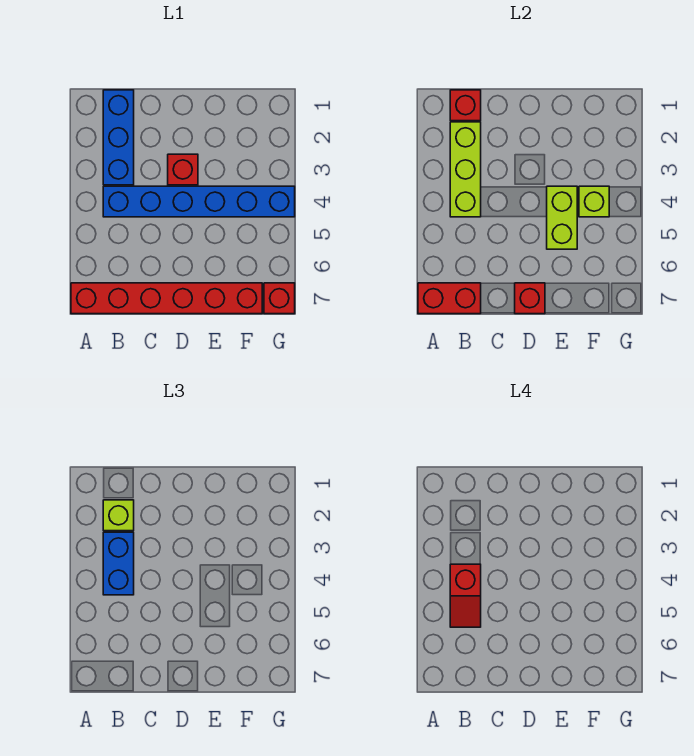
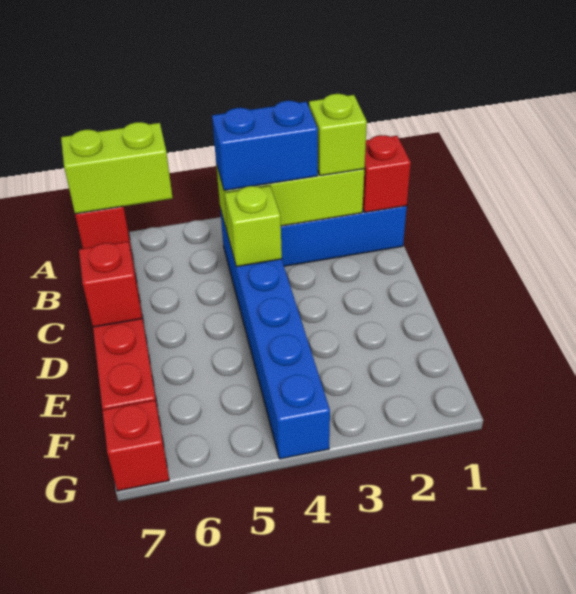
red 1x2 slope [450,564,481,627] -> none
red 1x1 brick [168,154,198,185] -> none
lime 1x2 brick [547,186,577,249] -> lime 1x2 brick moved to [61,122,172,214]
lime 1x1 brick [579,186,609,217] -> lime 1x1 brick moved to [224,186,282,267]

